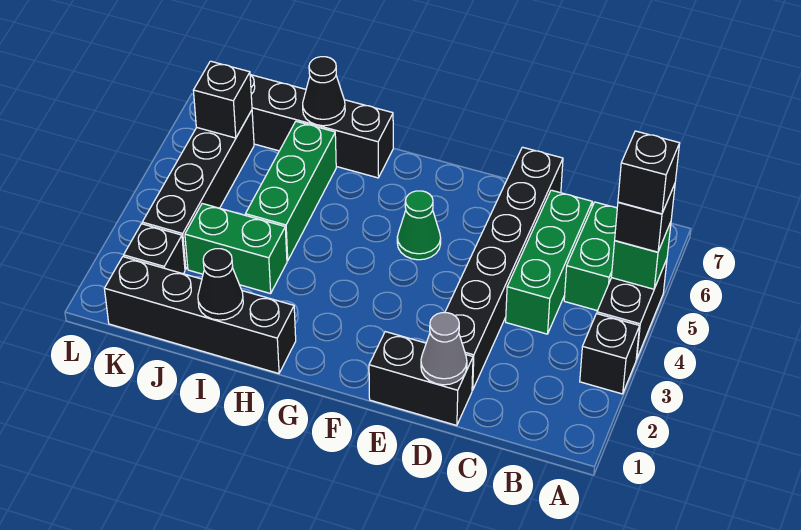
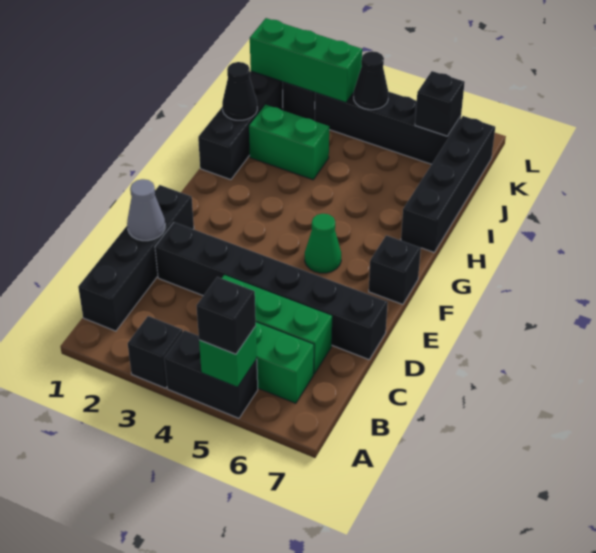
black 1x1 brick [618,131,680,214] -> black 1x1 brick moved to [369,235,421,304]
black 1x2 brick [369,332,473,425] -> black 1x4 brick [78,185,194,331]
green 1x2 brick [185,204,287,294] -> green 1x2 brick turned to [249,105,329,180]
green 1x3 brick [245,121,336,261] -> green 1x3 brick moved to [250,18,362,103]
black 1x1 cone [303,57,345,126] -> black 1x1 cone moved to [354,51,388,110]

